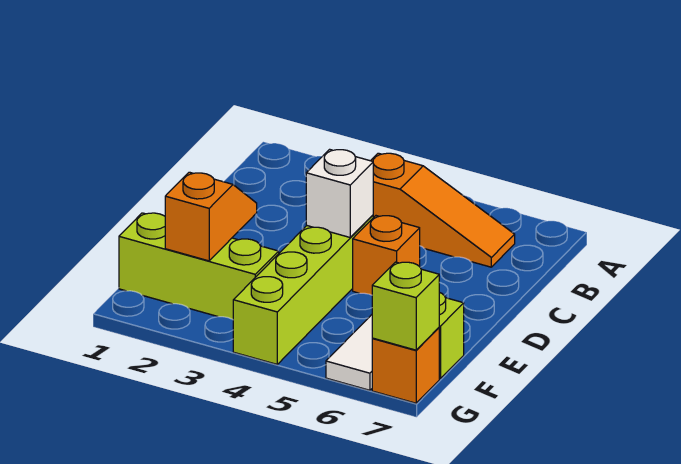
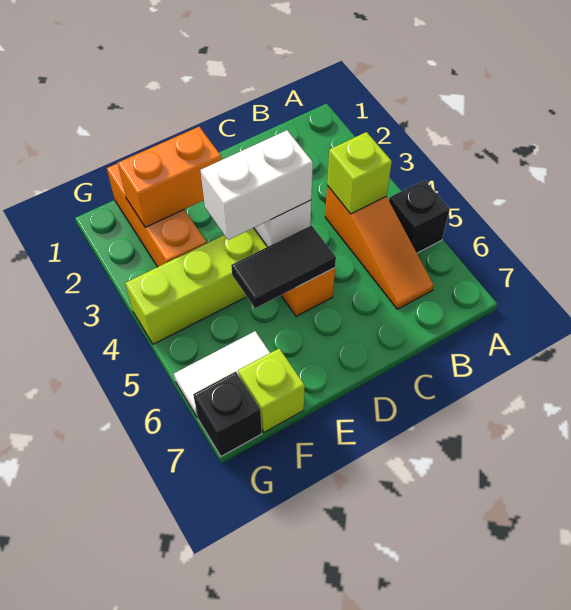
none -> black 1x1 brick [389,180,450,253]
none -> white 1x2 brick [200,130,313,240]
none -> black 1x2 tile [231,225,336,308]
orange 1x2 slope [165,172,257,261] -> orange 1x2 brick [118,127,221,228]
lime 1x3 brick [119,213,279,319] -> orange 1x3 brick [107,163,206,267]
orange 1x1 brick [372,328,439,403] -> black 1x1 brick [193,372,262,456]
lime 1x1 brick [372,262,439,350] -> lime 1x1 brick moved to [327,132,392,214]

